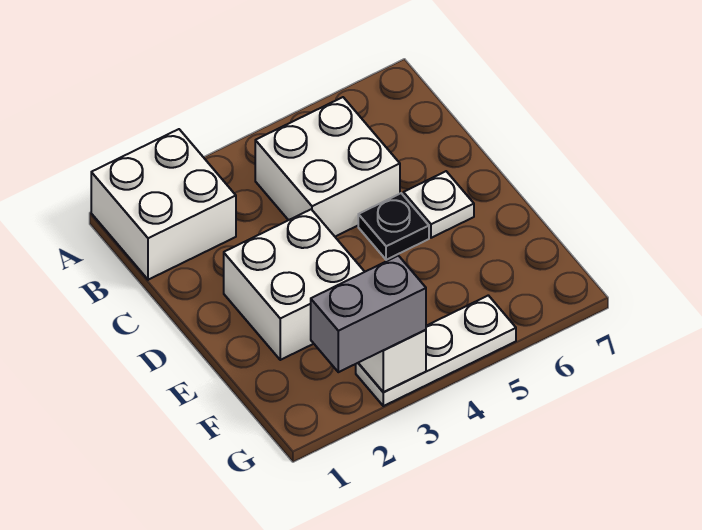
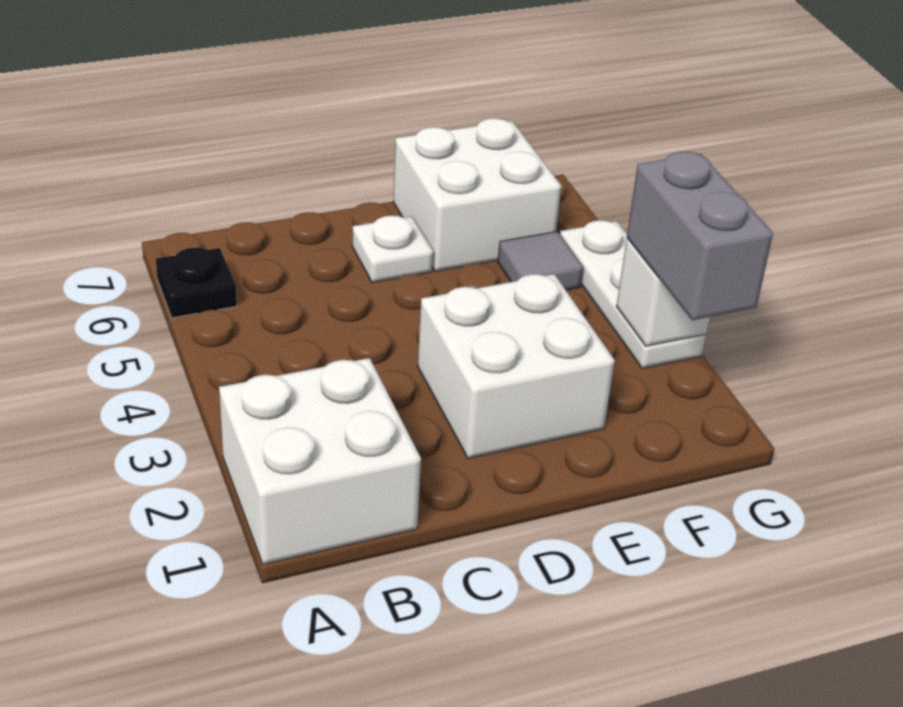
white 2x2 brick [255,97,400,237] -> white 2x2 brick moved to [393,118,561,271]
black 1x1 plate [358,193,429,260] -> black 1x1 plate moved to [156,248,237,318]
none -> grey 1x1 tile [498,231,583,290]

